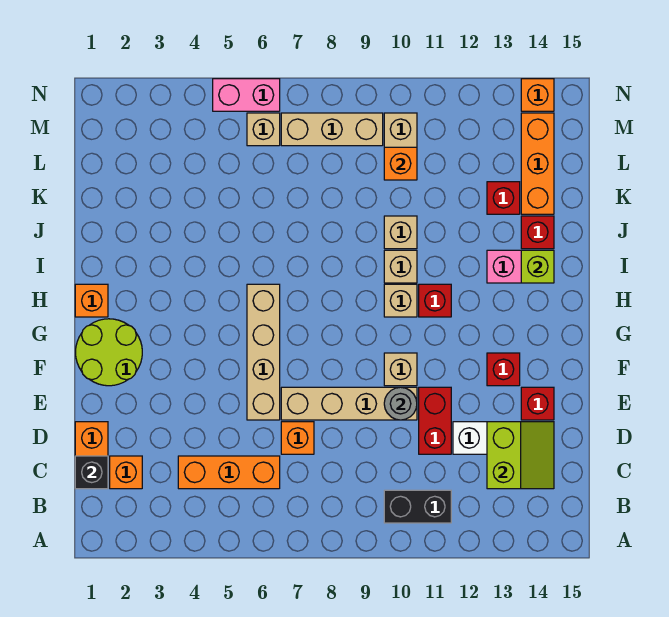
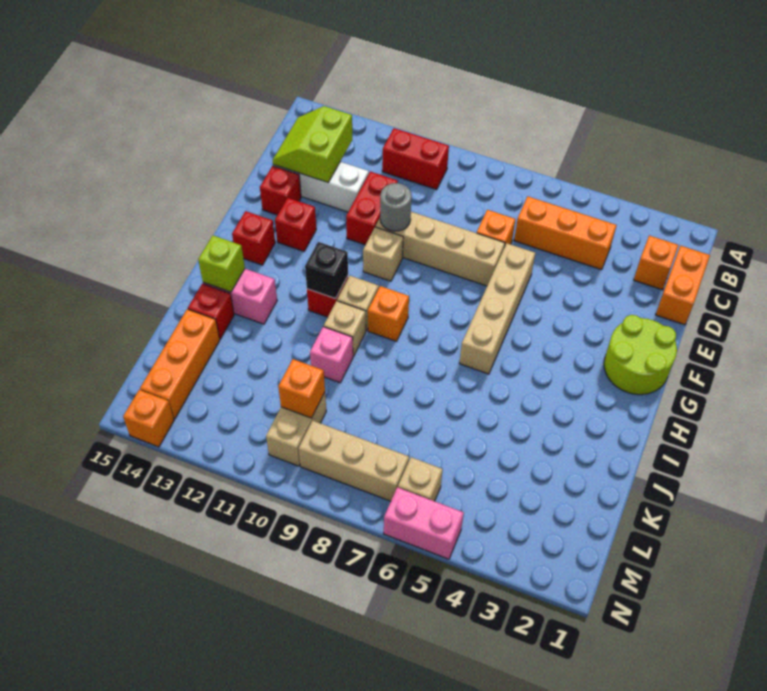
black 1x2 brick [384,490,451,523] -> red 1x2 brick [382,128,449,190]
black 1x1 brick [75,456,108,489] -> black 1x1 brick moved to [305,242,348,299]
orange 1x1 brick [75,284,108,317] -> orange 1x1 brick moved to [368,286,409,341]
tan 1x1 brick [384,216,417,249] -> pink 1x1 brick [310,327,353,383]
red 1x1 brick [487,182,520,214] -> red 1x1 brick moved to [232,211,275,265]

